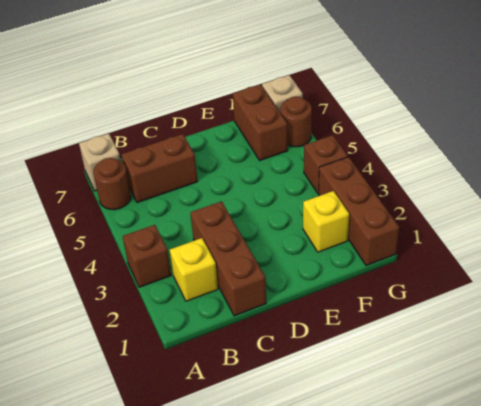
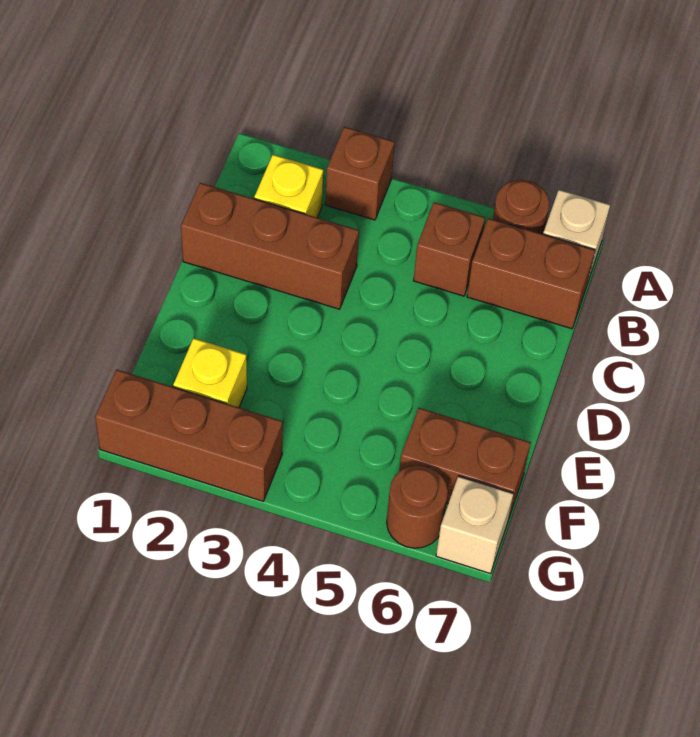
brown 1x2 brick [121,134,198,203] -> brown 1x2 brick turned to [467,218,595,329]
brown 1x1 brick [304,135,348,194] -> brown 1x1 brick moved to [413,202,485,296]

